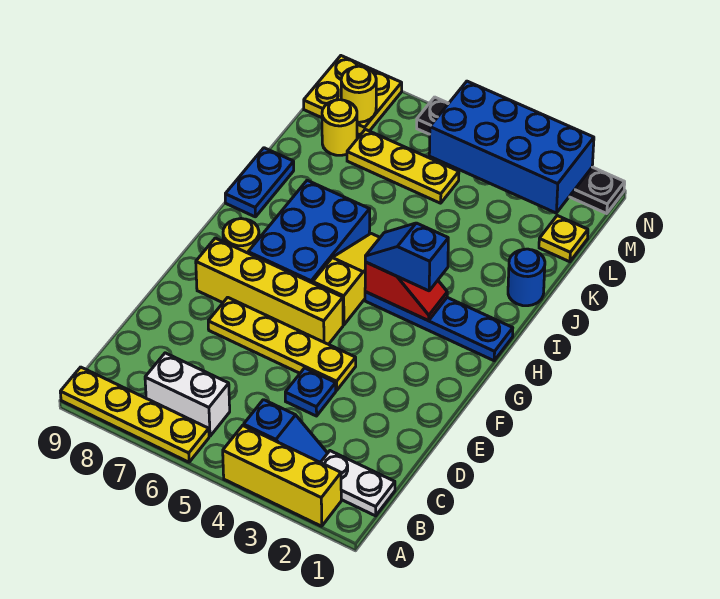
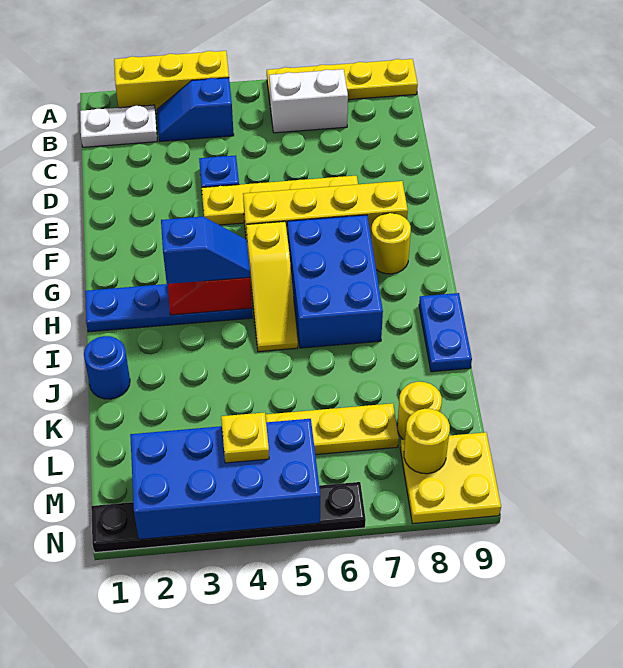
yellow 1x1 plate [539,216,588,262] -> yellow 1x1 plate moved to [221,412,269,463]

